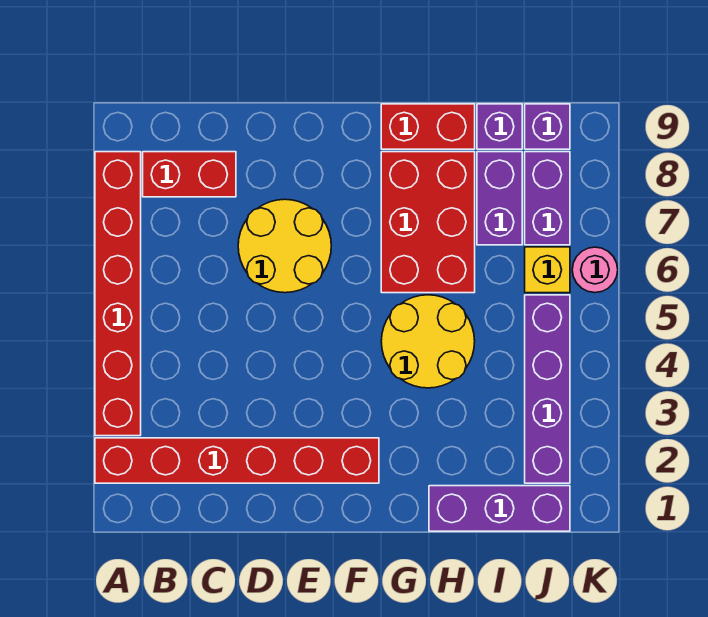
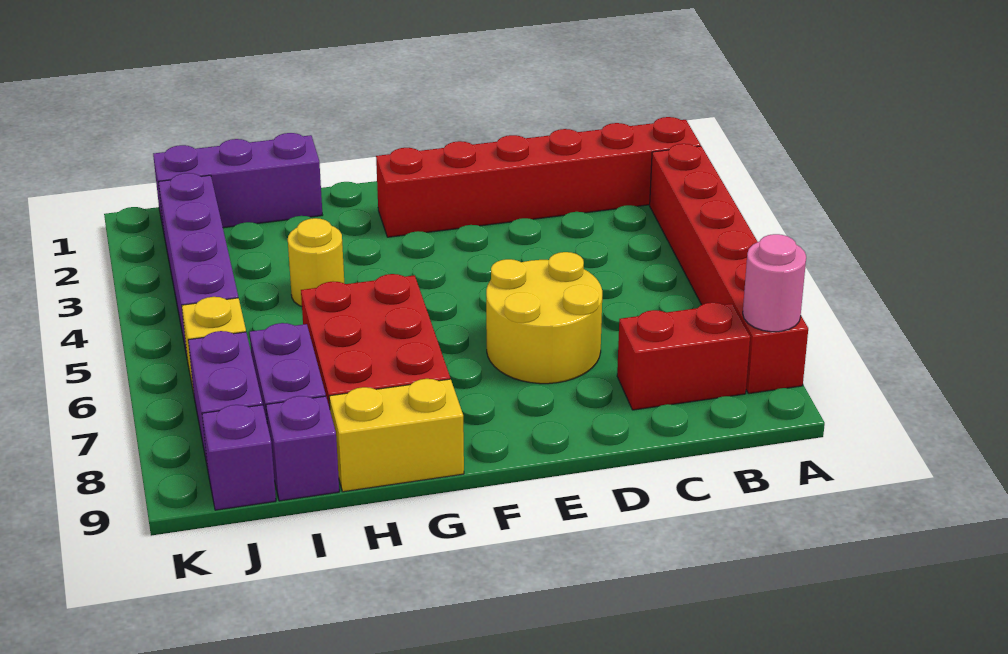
yellow 2x2 round brick [381,295,475,388] -> yellow 1x1 round brick [288,218,344,306]
red 1x2 brick [381,104,475,149] -> yellow 1x2 brick [329,379,464,492]
pink 1x1 round brick [572,247,618,293] -> pink 1x1 round brick moved to [743,234,806,332]

